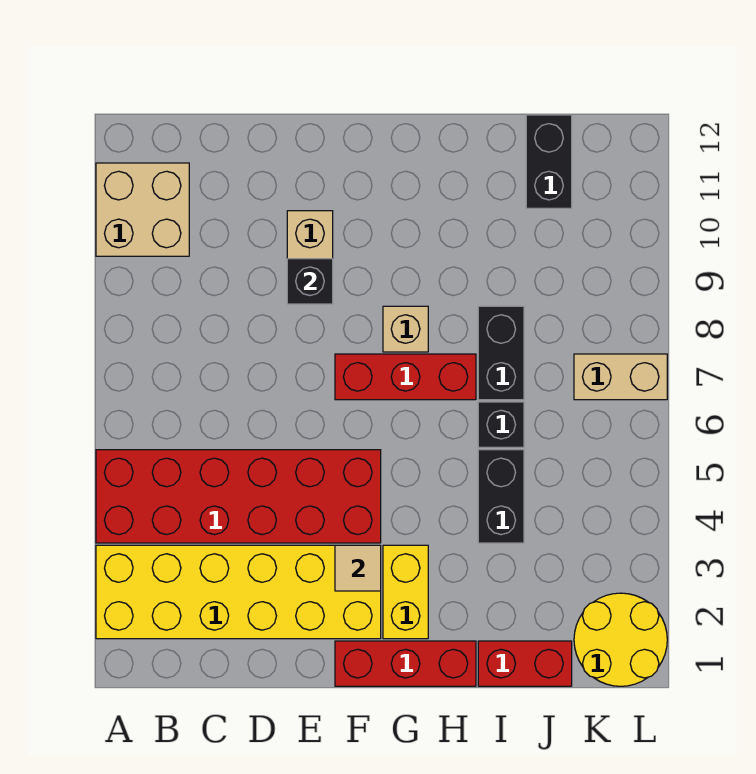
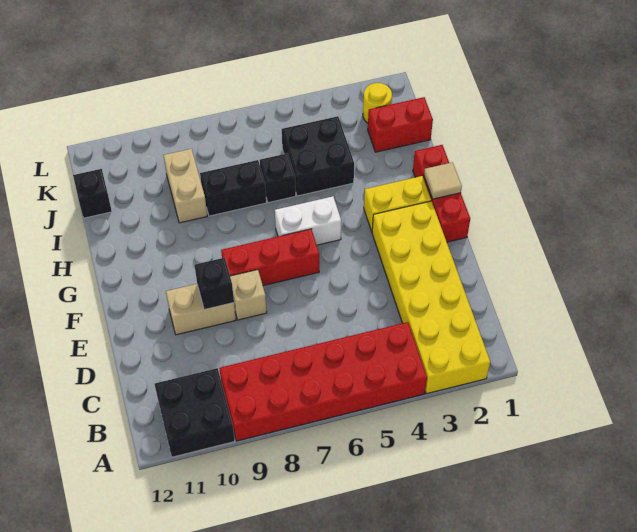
red 2x6 brick [96,450,381,543] -> red 2x6 brick turned to [219,322,427,441]
tan 2x2 brick [96,163,189,256] -> black 2x2 brick [155,368,235,457]
tan 1x1 tile [335,545,381,591] -> tan 1x1 tile moved to [424,162,462,199]
red 1x3 brick [335,354,476,400] -> red 1x3 brick turned to [221,229,319,286]
none -> white 1x2 brick [275,196,341,245]
tan 1x1 brick [383,306,428,352] -> tan 1x1 brick moved to [230,270,267,320]
red 1x2 brick [478,641,572,686] -> red 1x2 brick turned to [368,97,433,152]
black 1x2 brick [478,450,524,543] -> black 2x2 brick [282,116,354,196]
black 1x2 brick [526,115,572,208] -> black 1x1 brick [73,169,112,218]
yellow 2x2 round brick [574,593,667,686] -> yellow 1x1 round brick [363,83,392,123]
tan 1x2 brick [574,354,667,400] -> tan 1x2 brick moved to [163,149,207,223]

